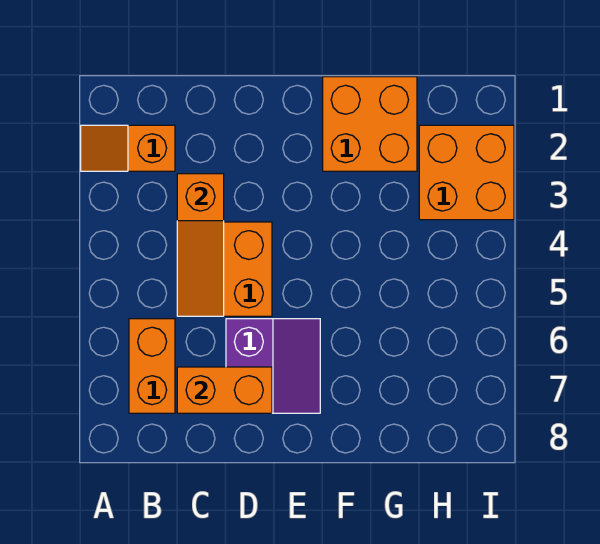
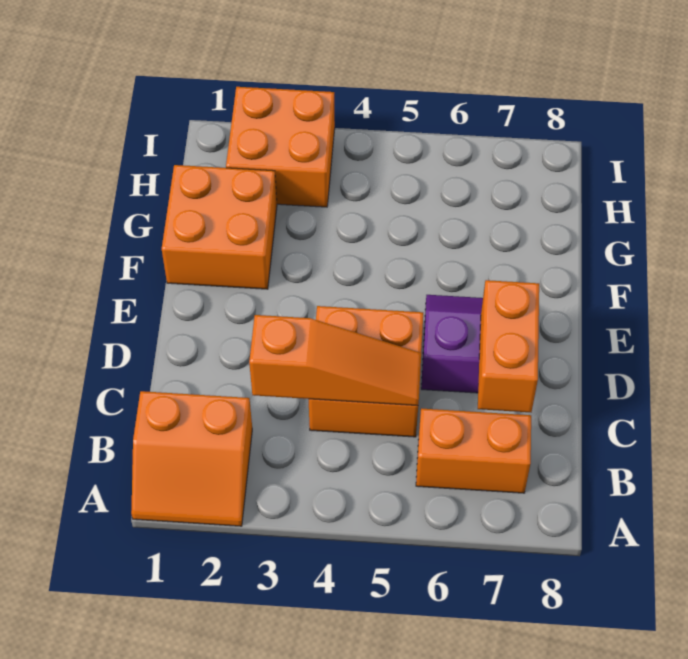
orange 1x2 slope [81,125,175,171] -> orange 2x2 slope [131,391,252,526]

